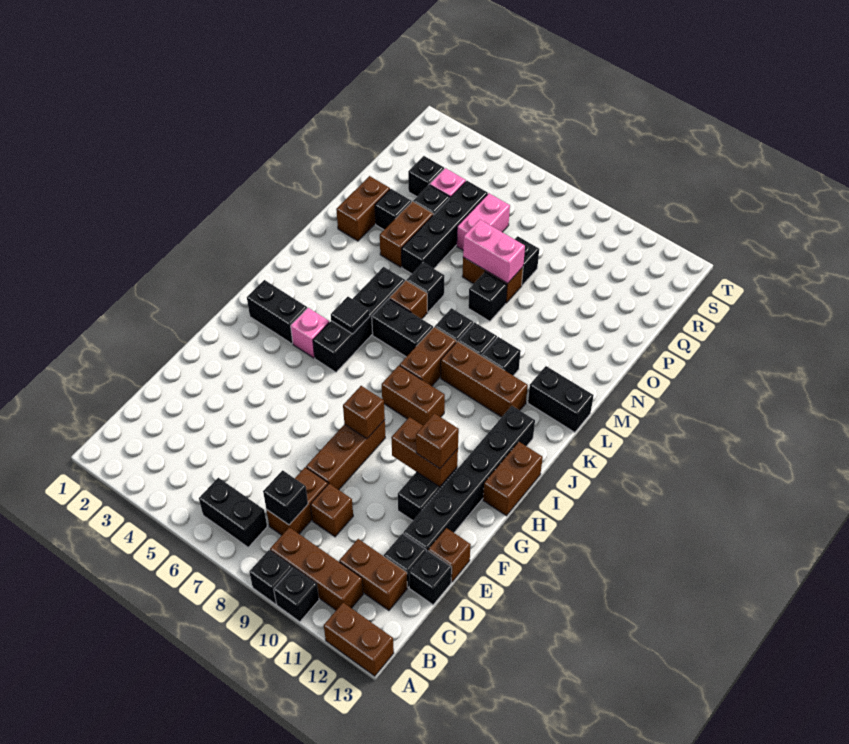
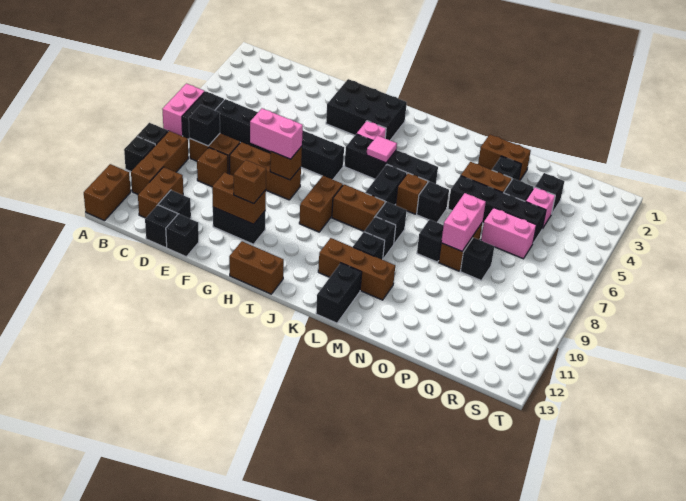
none -> pink 1x2 brick [162,84,205,136]
black 1x6 brick [403,406,535,551] -> black 1x6 brick moved to [215,99,344,179]
brown 1x1 brick [428,528,471,582] -> black 1x1 brick [166,214,199,257]
none -> pink 1x2 brick [250,108,303,159]
brown 1x2 brick [391,417,458,487] -> brown 1x2 brick turned to [212,172,266,224]
black 1x2 brick [247,280,307,344] -> black 2x3 brick [326,79,407,140]
black 1x1 tile [331,297,370,334] -> pink 1x1 tile [366,135,397,163]
brown 1x3 brick [441,341,528,417] -> brown 1x3 brick turned to [318,238,395,300]

